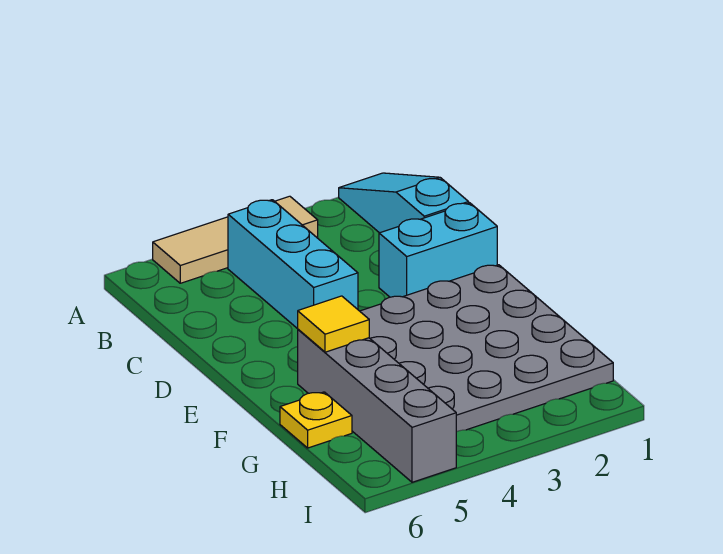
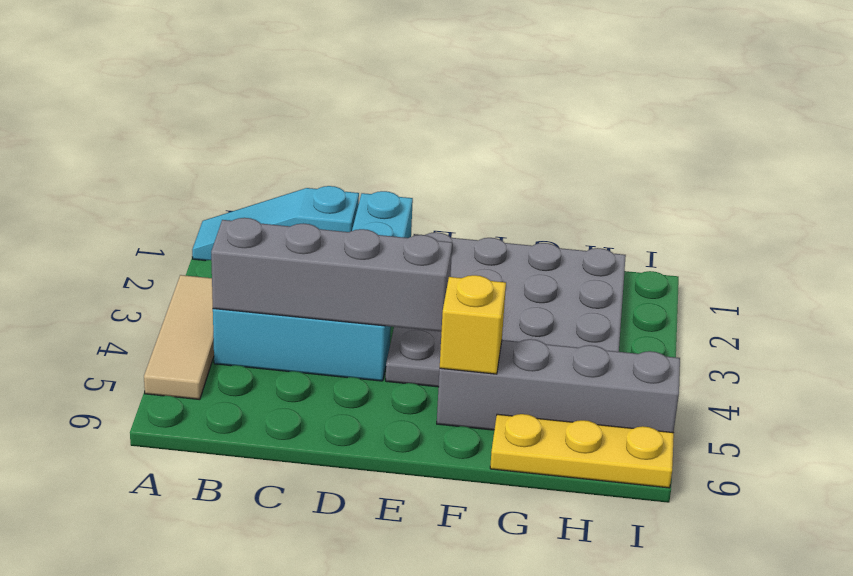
none -> grey 1x4 brick [211,218,452,332]
yellow 1x1 tile [298,296,369,352] -> yellow 1x1 brick [440,275,506,374]
yellow 1x1 plate [280,392,352,448] -> yellow 1x3 plate [490,414,674,488]

